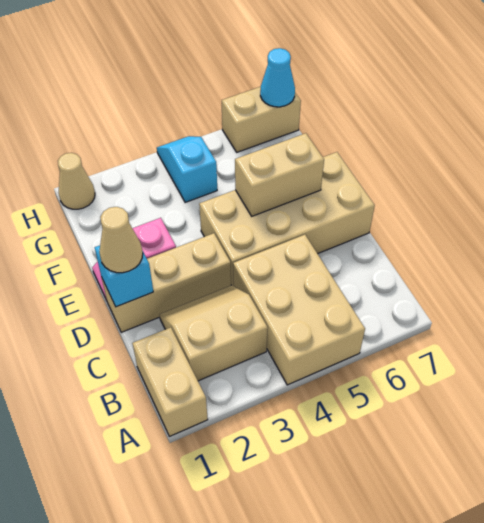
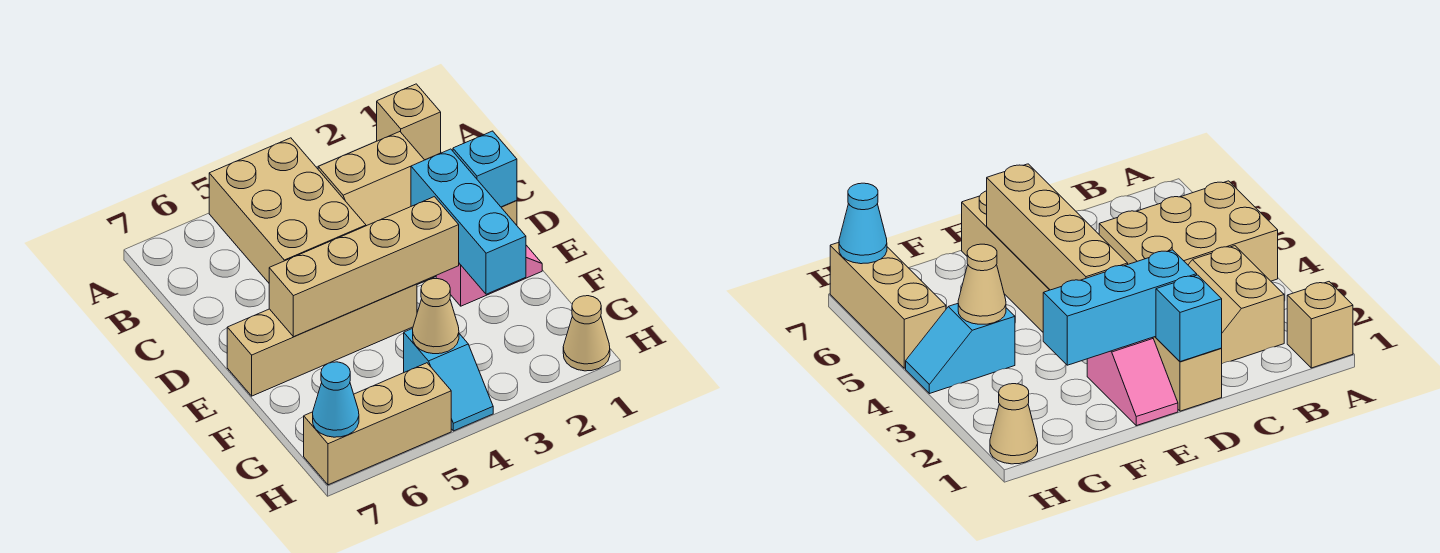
tan 1x2 brick [132,327,208,436] -> tan 1x1 brick [377,84,441,160]
tan 1x1 cone [99,207,143,273] -> tan 1x1 cone moved to [413,279,459,354]
none -> cyan 1x3 brick [411,149,526,294]
tan 2x4 brick [199,152,375,286] -> tan 1x4 brick [227,284,417,396]
tan 1x2 brick [235,133,324,216] -> tan 1x4 brick [269,197,459,337]
tan 1x2 brick [222,87,301,152] -> tan 1x3 brick [304,363,451,485]

